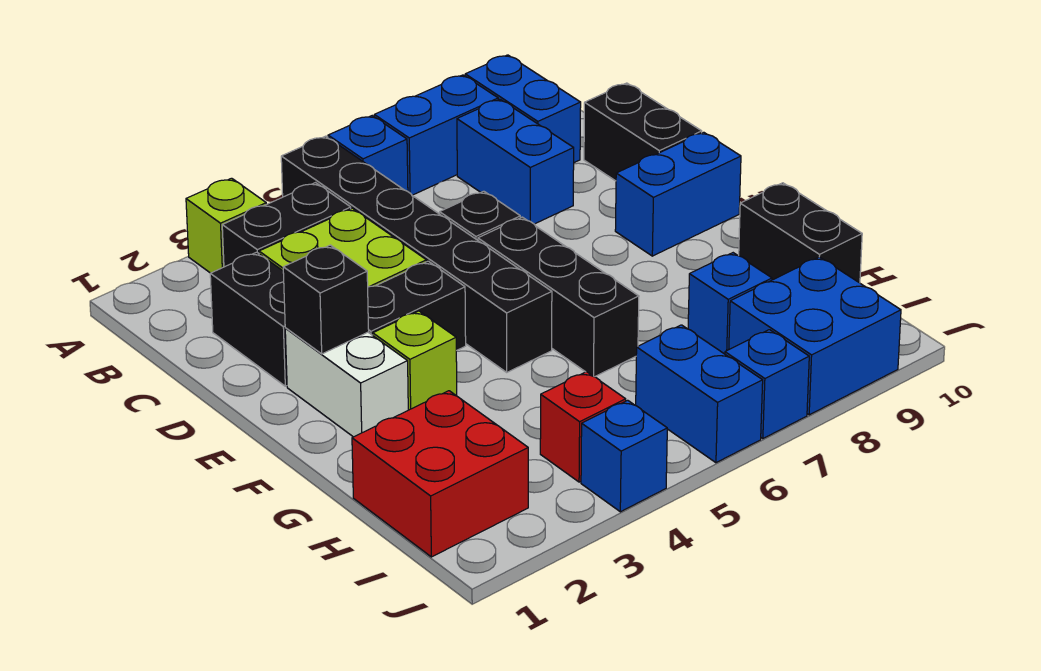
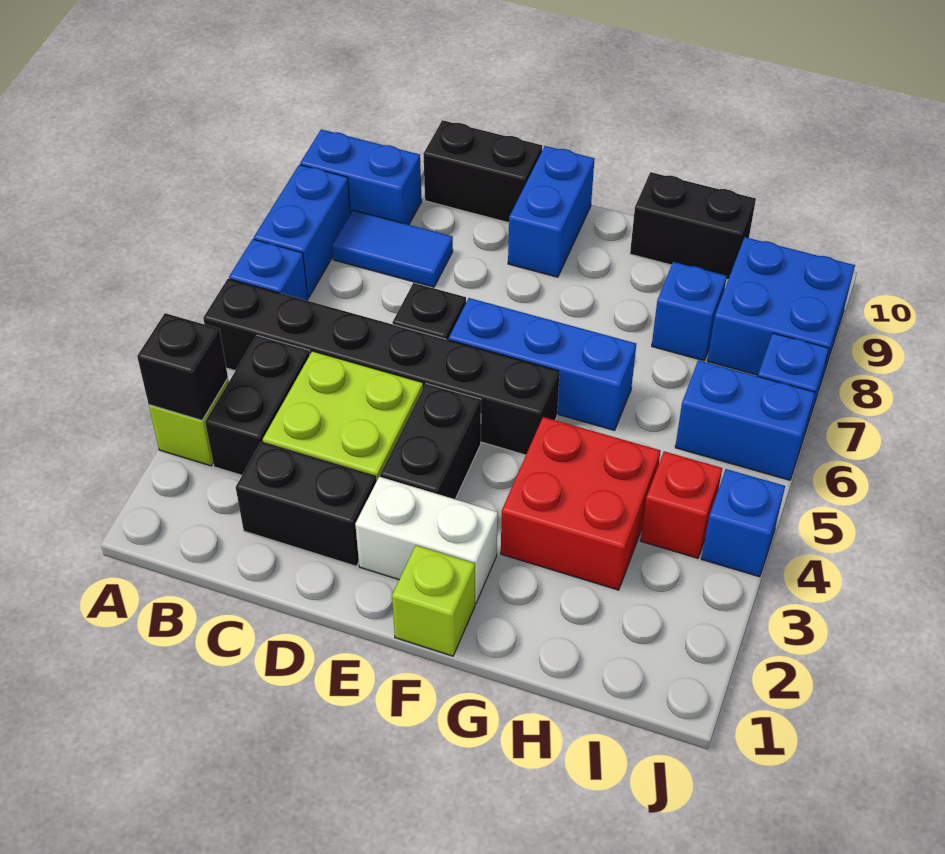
blue 1x2 brick [457,99,574,224] -> blue 1x2 tile [332,210,453,287]
black 1x1 brick [283,245,369,354] -> black 1x1 brick moved to [137,313,228,420]
black 1x3 brick [478,217,639,377] -> blue 1x3 brick [449,298,636,430]
lime 1x1 brick [373,311,457,410] -> lime 1x1 brick moved to [392,545,475,656]
red 2x2 brick [352,391,528,557] -> red 2x2 brick moved to [501,417,661,590]

